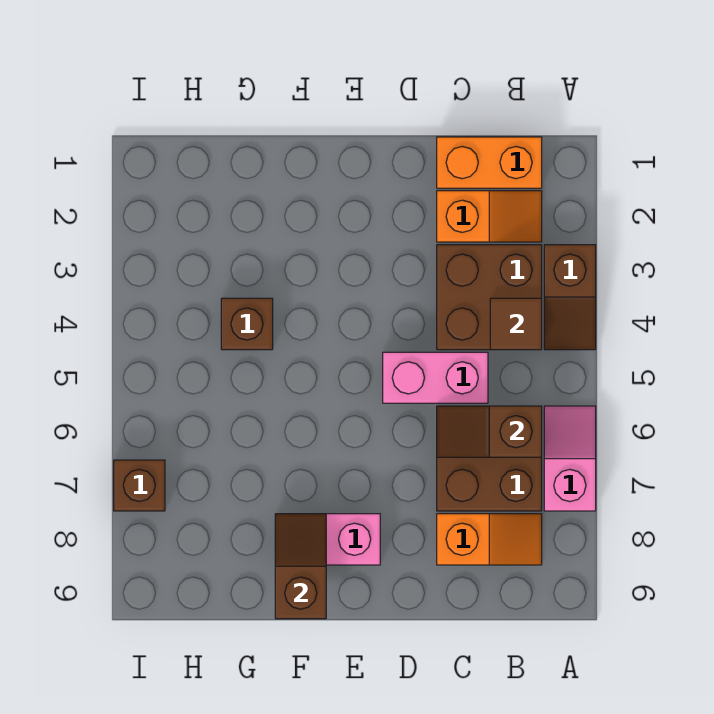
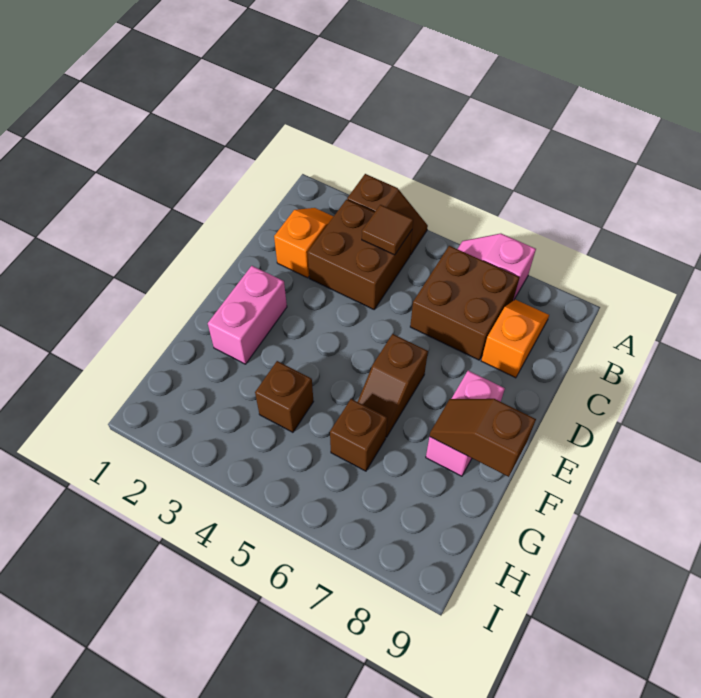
orange 1x2 brick [437,137,542,188] -> none
brown 1x2 slope [437,406,542,457] -> brown 1x2 slope moved to [358,334,428,437]
pink 1x2 brick [383,352,488,403] -> pink 1x2 brick moved to [208,266,287,364]
brown 1x1 brick [114,460,165,511] -> brown 1x1 brick moved to [330,399,387,471]

